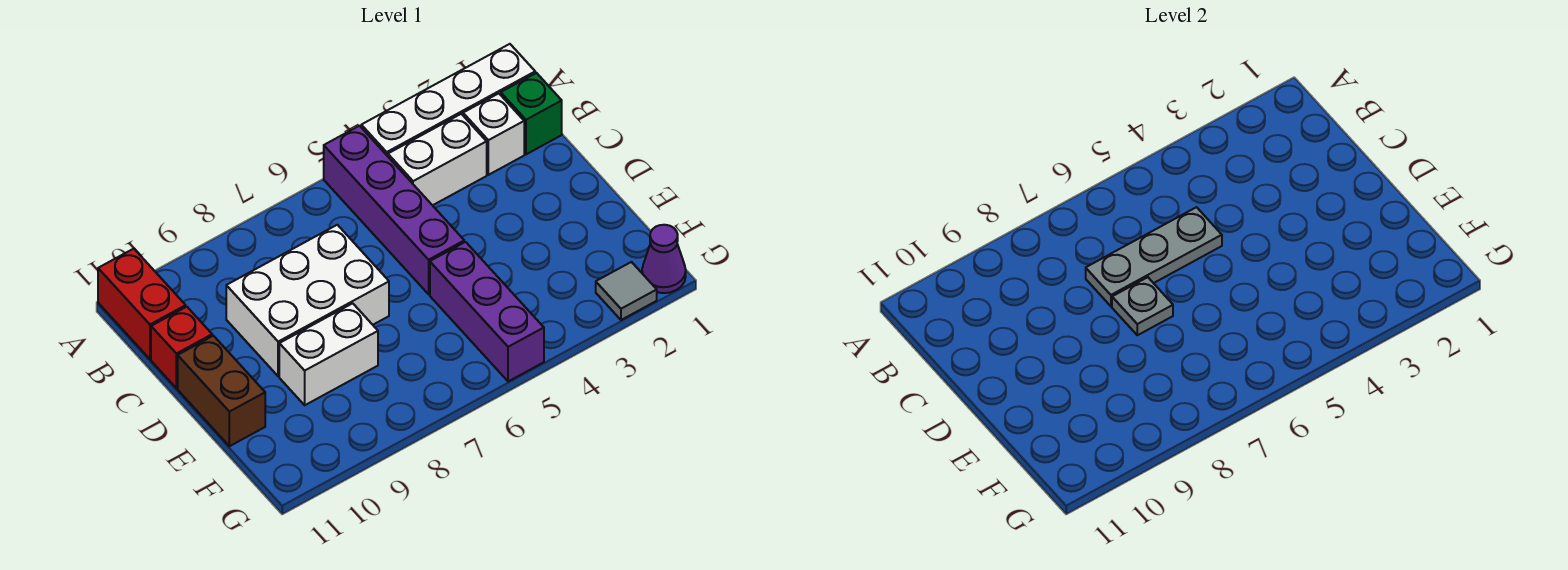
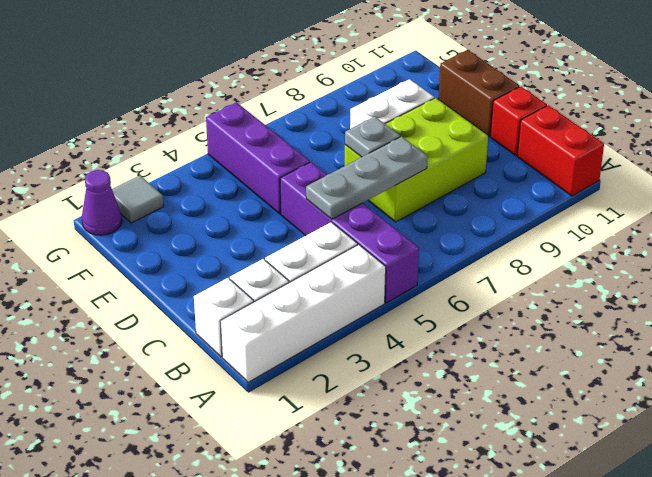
green 1x1 brick [501,73,562,154] -> white 1x1 brick [194,278,254,357]
white 2x3 brick [226,225,389,376] -> lime 2x3 brick [345,98,488,222]

